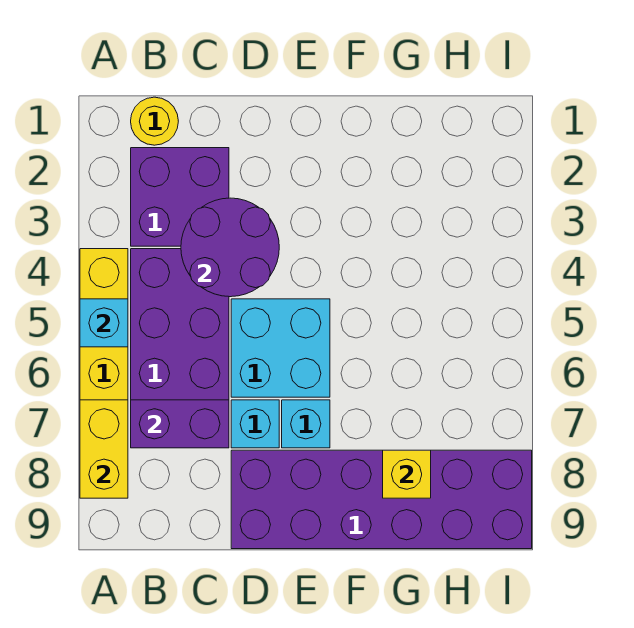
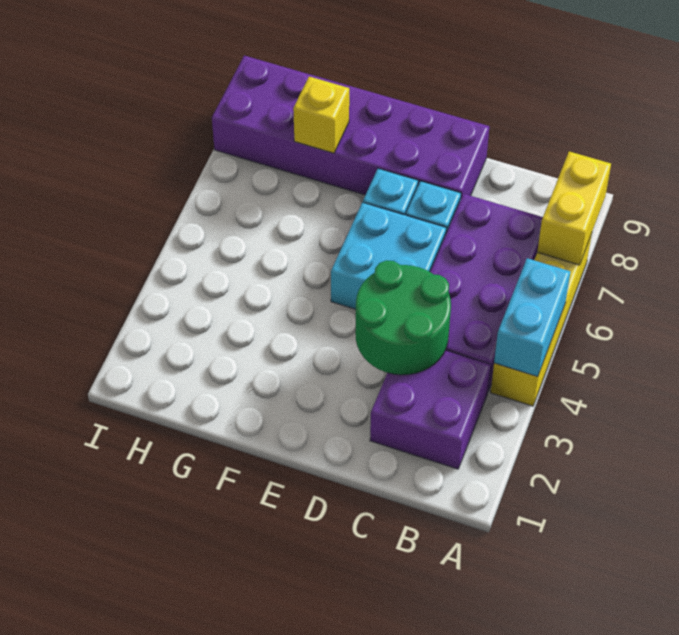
cyan 1x1 brick [80,299,128,347] -> cyan 1x2 brick [494,258,570,377]
yellow 1x1 round brick [131,97,178,145] -> none
purple 1x2 brick [131,400,229,448] -> none
purple 2x2 round brick [181,198,279,297] -> green 2x2 round brick [355,260,451,375]

